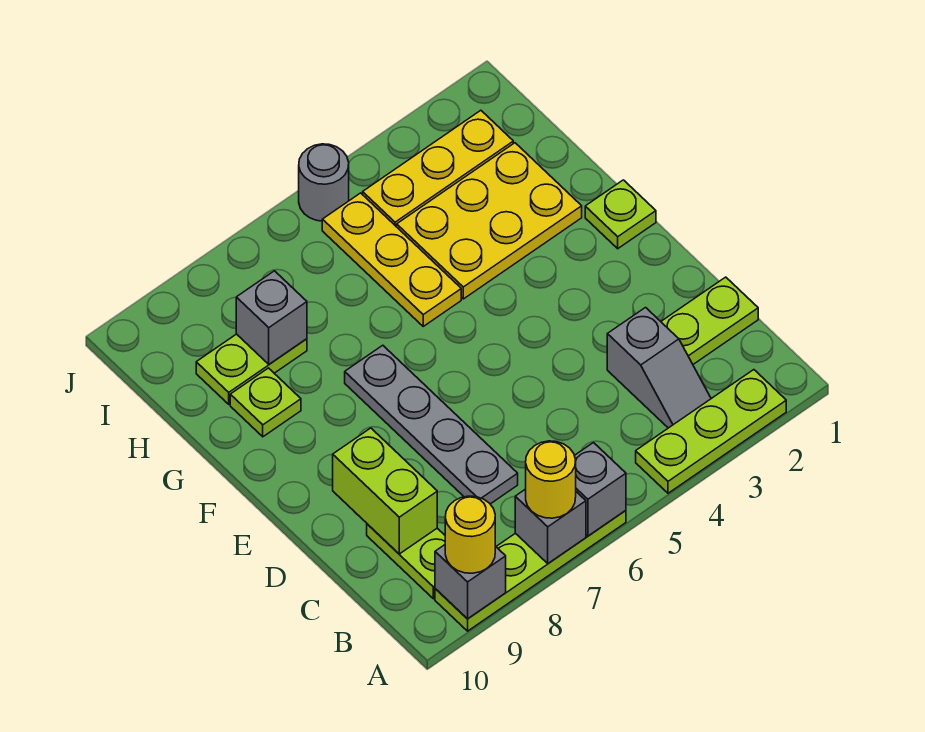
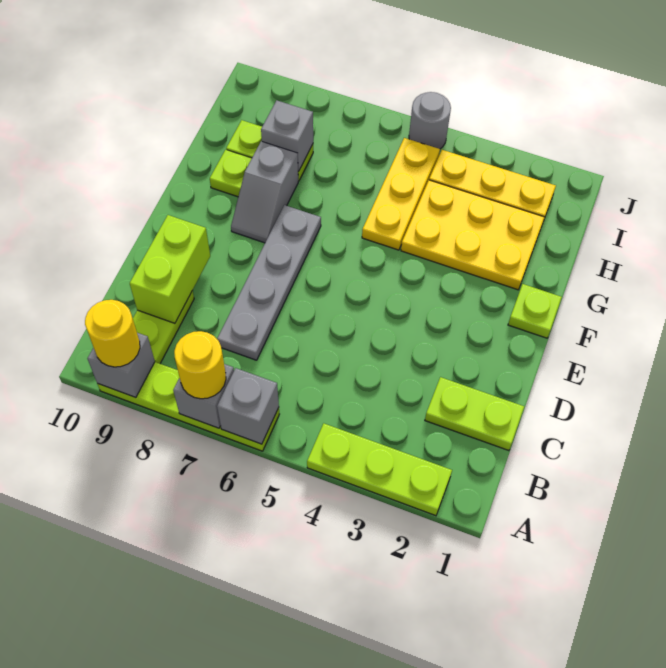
grey 1x2 slope [607,308,711,428] -> grey 1x2 slope moved to [231,141,298,243]

